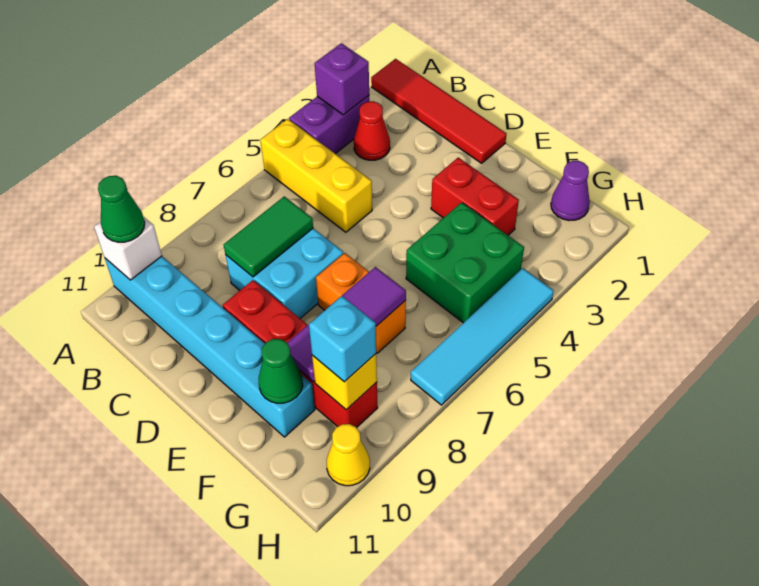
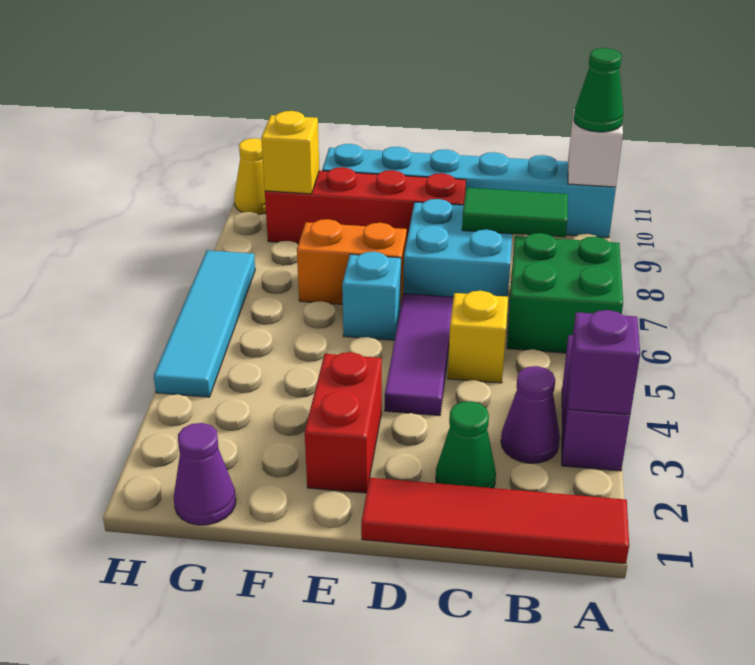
yellow 1x3 brick [260,119,372,232] -> yellow 1x1 brick [448,291,508,383]
red 1x1 cone [354,101,390,160] -> purple 1x1 cone [501,366,560,463]
green 1x2 tile [224,196,313,277] -> green 1x2 tile turned to [462,188,568,237]
red 1x2 brick [431,157,519,235] -> red 1x2 brick turned to [305,352,382,493]
green 2x2 brick [406,202,524,323] -> green 2x2 brick moved to [507,233,623,353]
purple 1x3 tile [287,267,406,382] -> purple 1x3 tile moved to [385,294,454,416]
green 1x1 cone [259,339,303,403] -> green 1x1 cone moved to [436,401,496,488]
cyan 1x1 brick [309,296,376,382] -> cyan 1x1 brick moved to [342,252,401,340]

